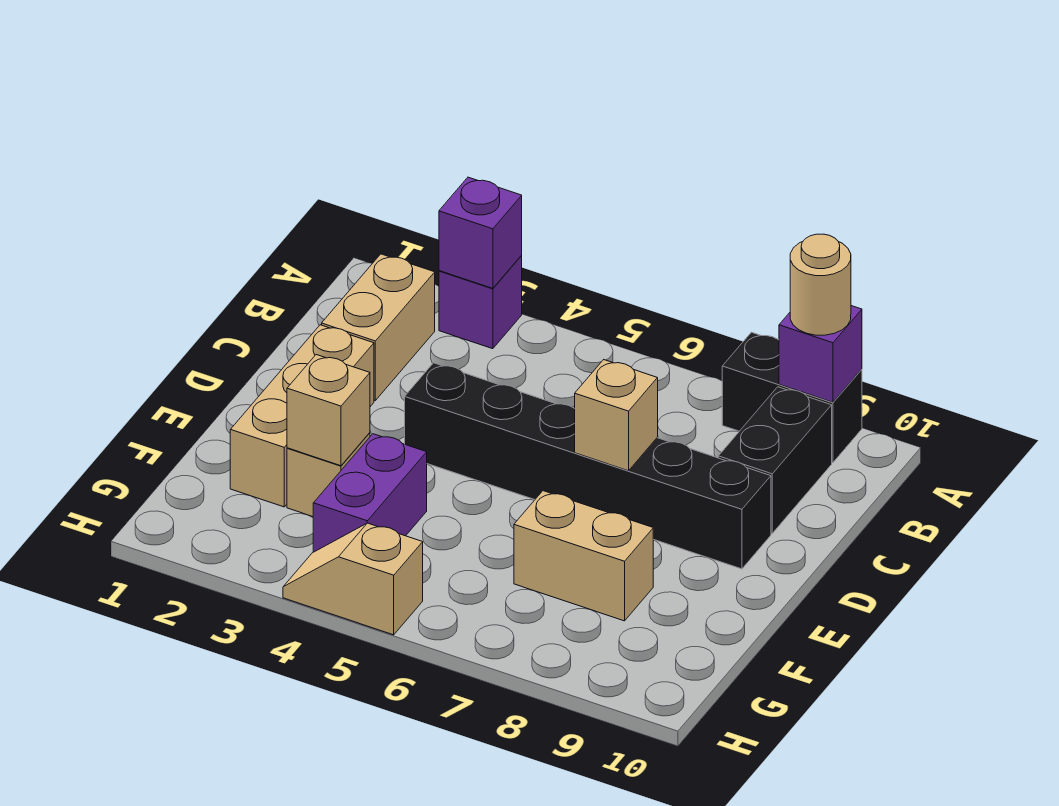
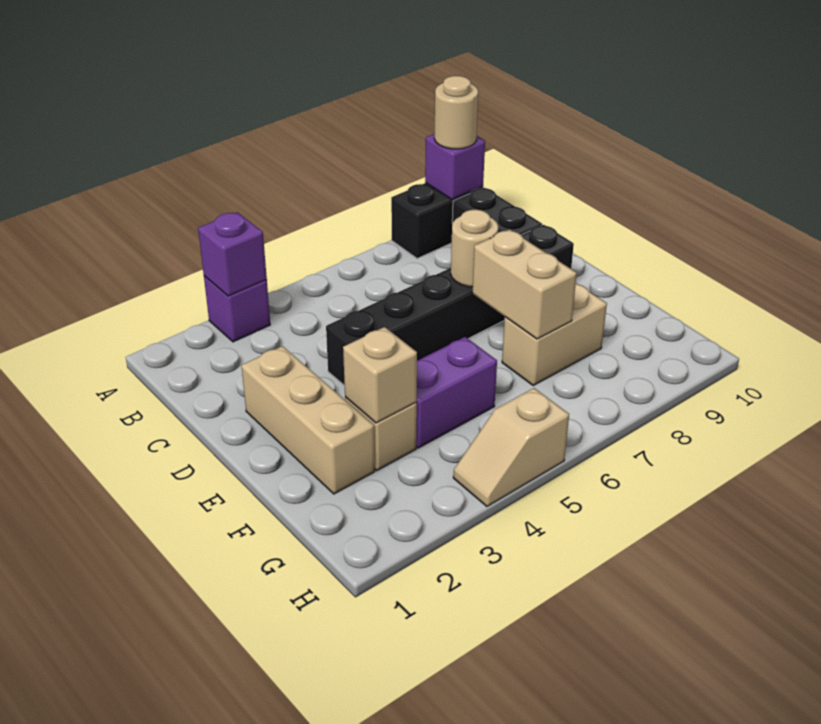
tan 1x2 brick [322,254,435,400] -> tan 1x2 brick moved to [472,229,577,339]
tan 1x1 brick [575,360,658,471] -> tan 1x1 round brick [451,210,498,287]
purple 1x2 brick [313,434,427,552] -> purple 1x2 brick turned to [416,337,497,448]

